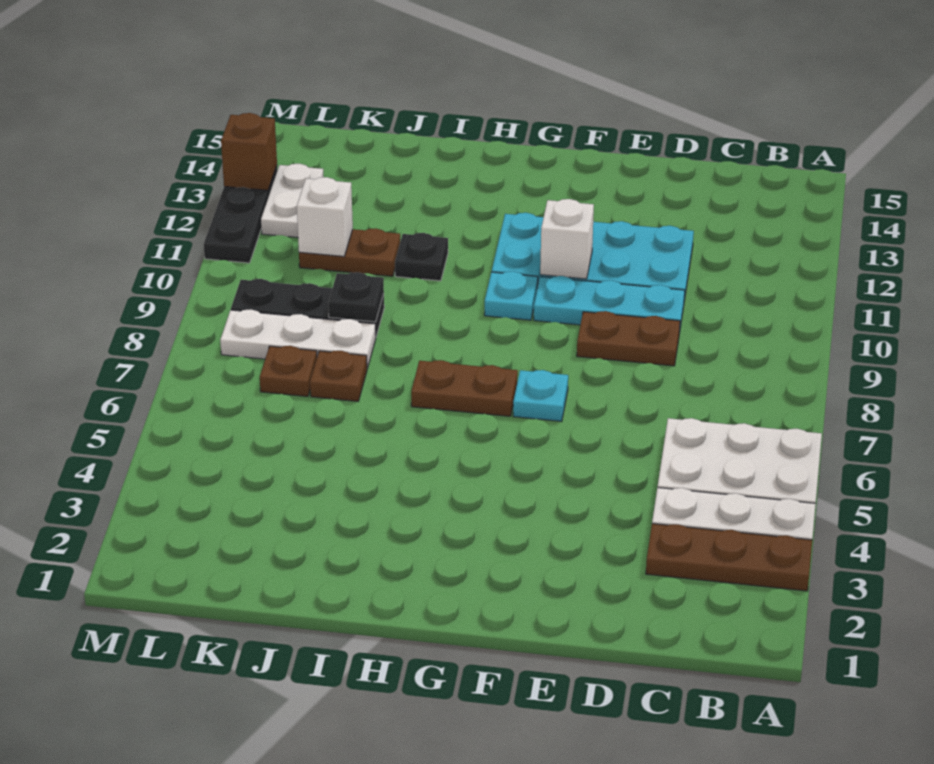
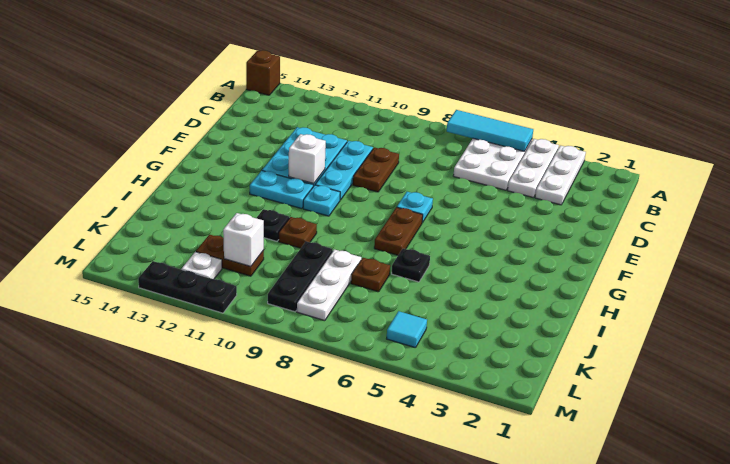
brown 1x3 plate [646,524,812,591] -> white 1x3 plate [535,146,586,205]
none -> cyan 1x3 tile [447,110,533,152]
black 1x1 plate [328,272,384,322] -> black 1x1 plate moved to [392,248,430,282]
brown 1x2 plate [299,228,400,276] -> brown 1x2 plate turned to [196,234,264,276]
brown 1x1 plate [260,346,317,397] -> brown 1x1 plate moved to [279,217,317,248]
none -> cyan 1x1 tile [387,311,427,348]
white 1x2 plate [261,164,324,238] -> white 1x1 plate [182,252,222,279]
brown 1x1 brick [221,113,277,190] -> brown 1x1 brick moved to [246,50,280,95]

